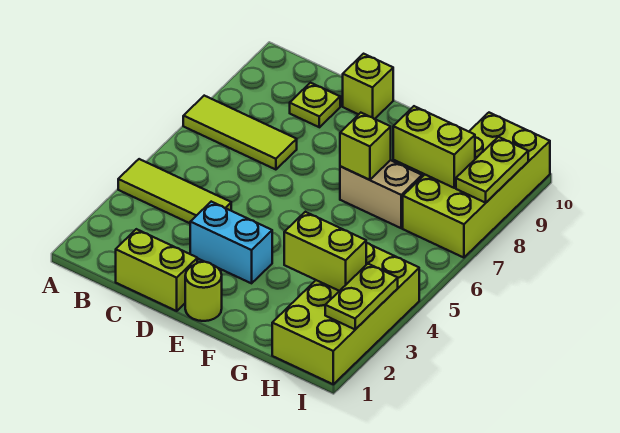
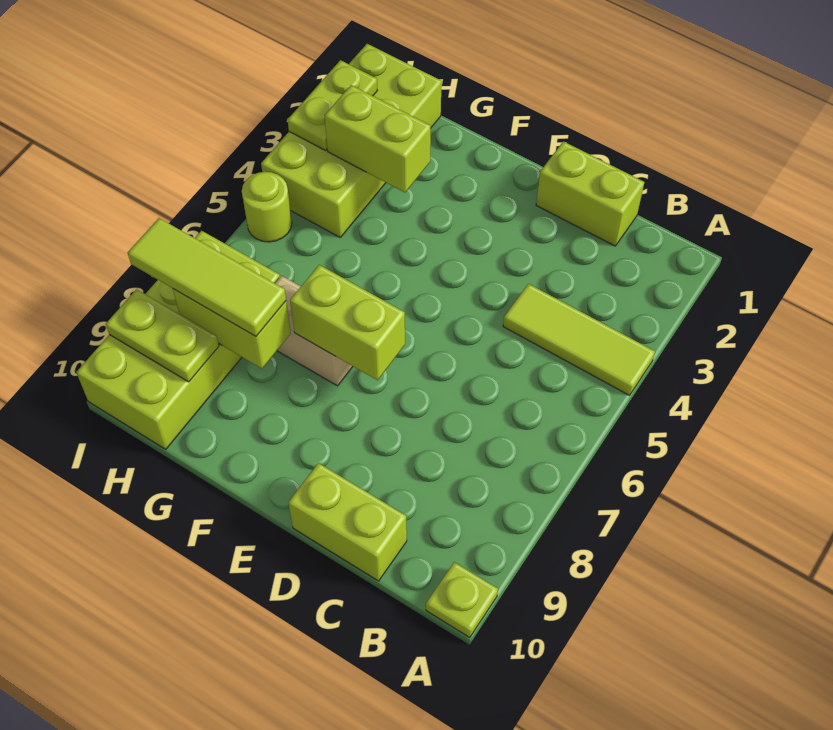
lime 1x3 tile [183,96,297,170] -> lime 1x3 tile moved to [128,218,286,336]
lime 1x1 plate [290,83,340,127] -> lime 1x1 plate moved to [426,562,498,637]
cyan 1x2 brick [190,202,272,283] -> none
lime 1x1 brick [343,54,393,119] -> lime 1x2 brick [288,463,407,581]
lime 1x1 round brick [185,262,222,321] -> lime 1x1 round brick moved to [242,172,292,242]
lime 1x1 brick [340,113,391,180] -> lime 1x2 brick [290,265,405,380]
lime 1x2 plate [456,137,528,203] -> lime 1x2 plate turned to [106,289,219,382]

